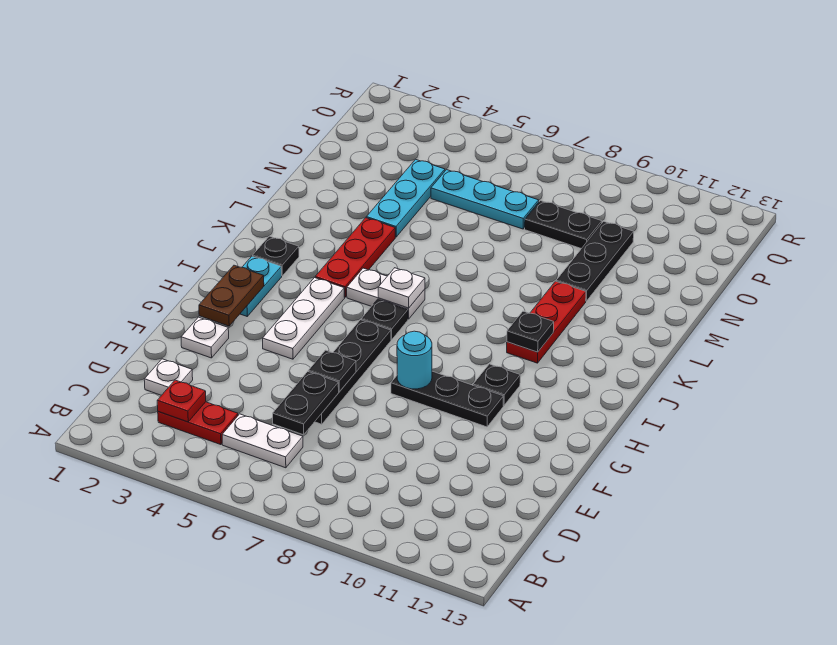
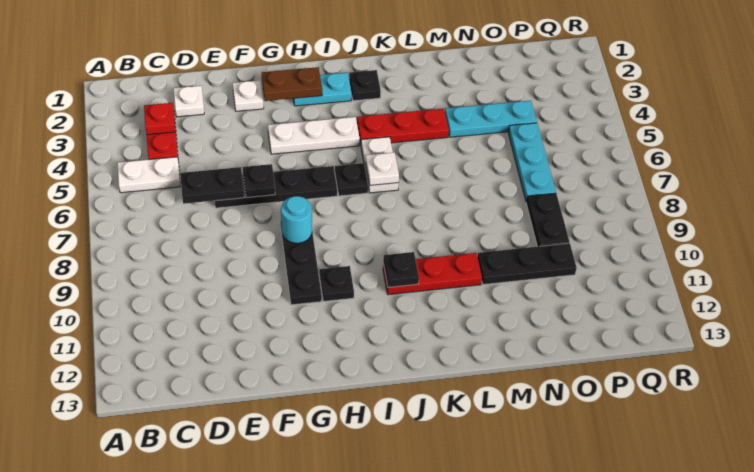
white 1x2 plate [222,414,303,468] -> white 1x2 plate turned to [117,157,181,193]

